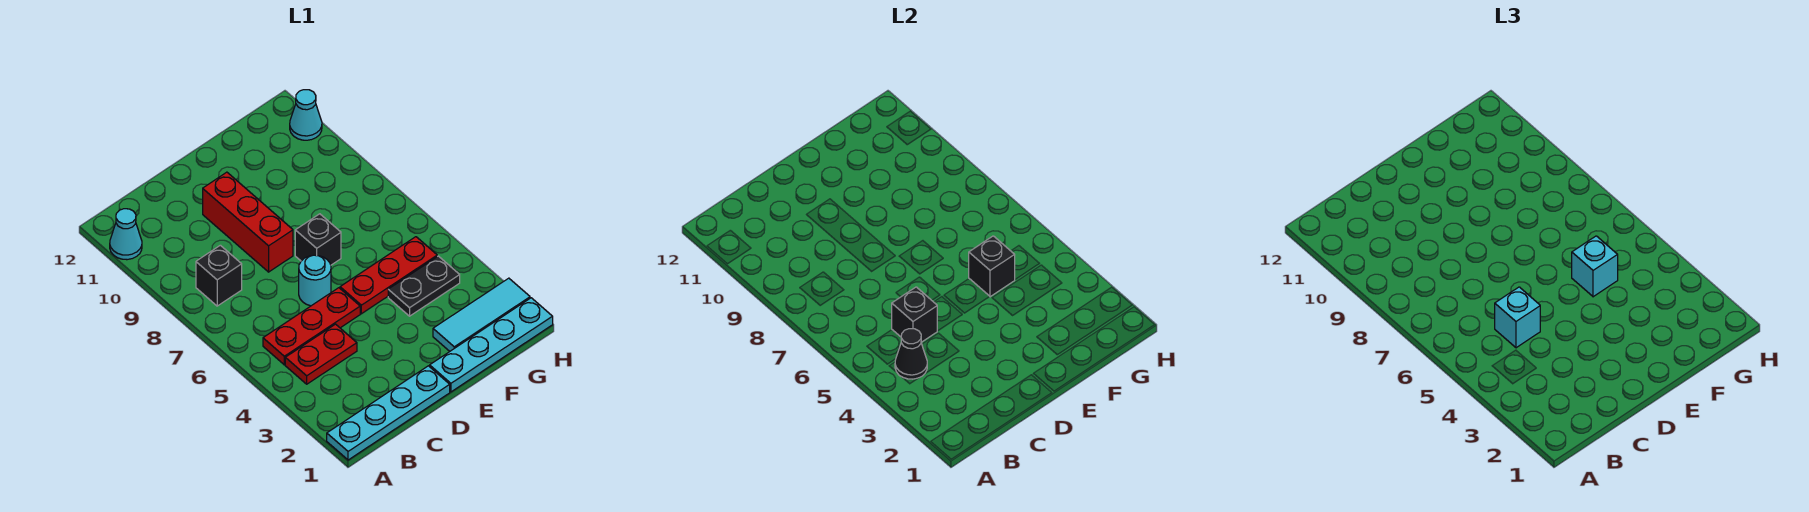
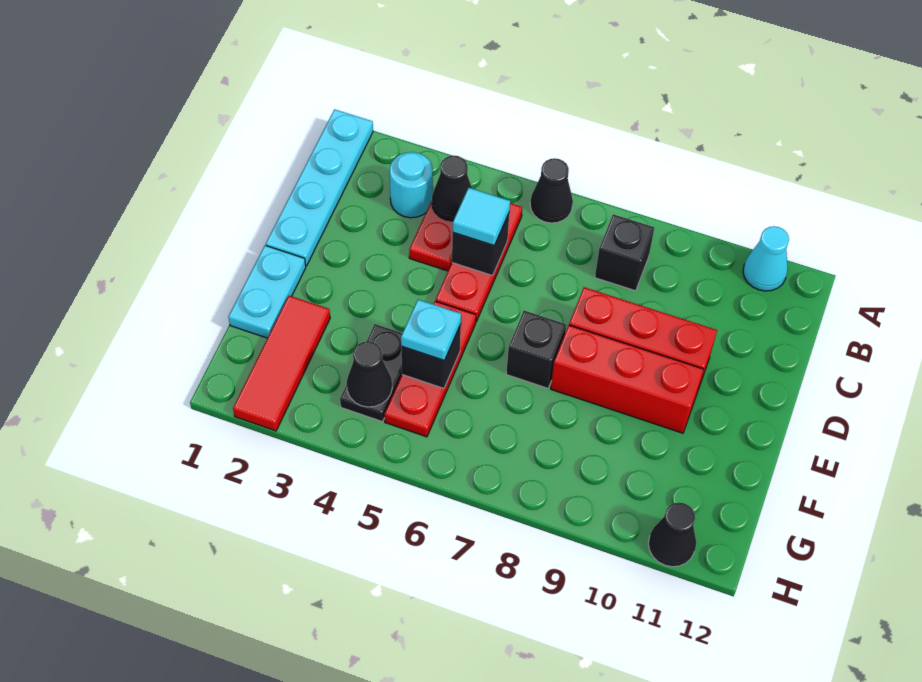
none -> black 1x1 cone [530,158,573,223]
cyan 1x1 brick [1495,287,1540,348] -> cyan 1x1 tile [453,188,510,246]
cyan 1x1 round brick [299,255,331,306] -> cyan 1x1 round brick moved to [390,152,433,218]
cyan 1x4 plate [430,298,553,392] -> cyan 1x2 plate [228,246,306,338]
none -> red 1x3 brick [551,325,704,433]
cyan 1x3 tile [433,278,530,351] -> red 1x3 tile [233,296,330,431]
cyan 1x1 brick [1572,236,1618,297] -> cyan 1x1 plate [401,300,461,361]
none -> black 1x1 cone [347,341,392,407]
cyan 1x1 cone [290,90,322,140] -> black 1x1 cone [648,502,696,567]

